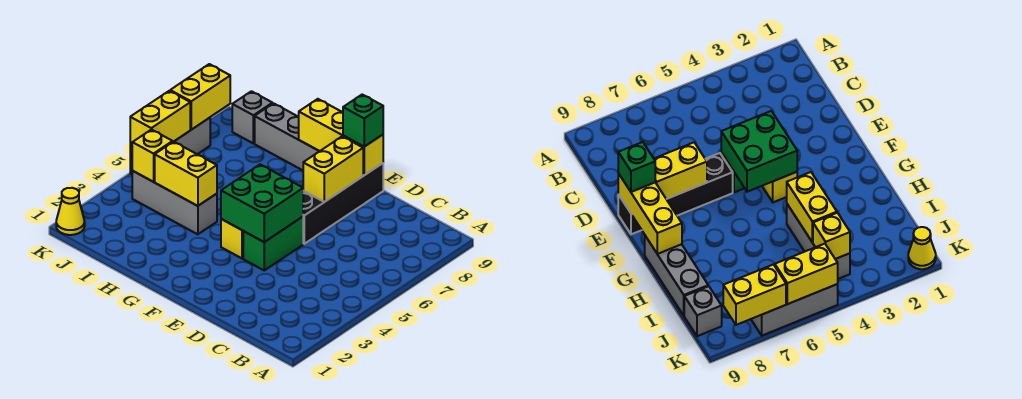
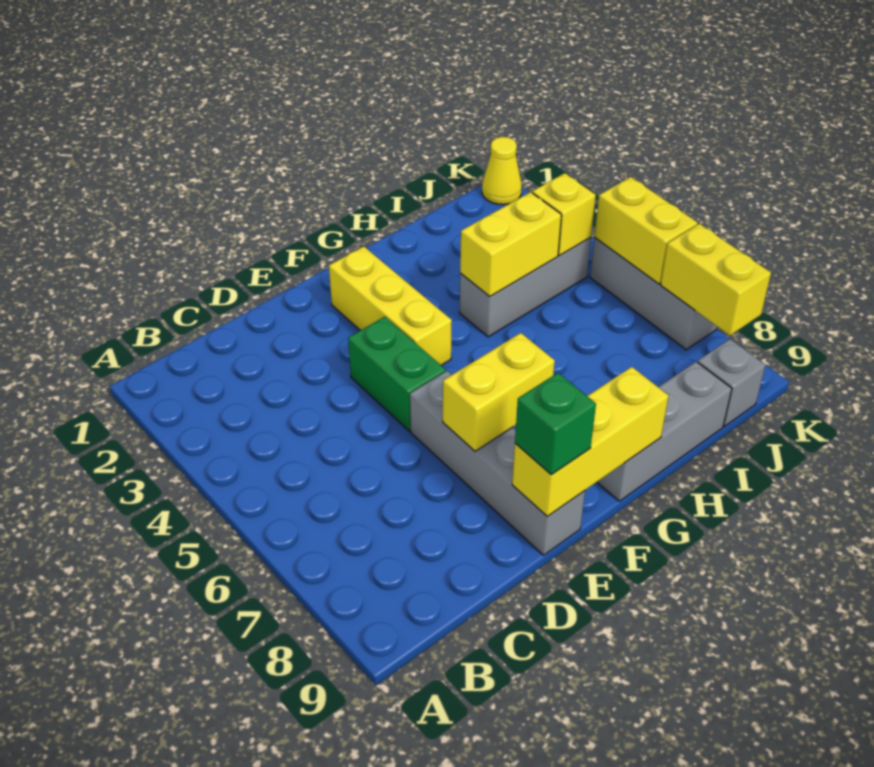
green 2x2 brick [221,165,303,242] -> none
black 1x4 brick [303,163,383,244] -> grey 1x4 brick [410,371,585,555]
yellow 1x2 brick [303,136,363,202] -> yellow 1x2 brick turned to [443,333,555,451]
yellow 1x1 brick [221,219,243,258] -> yellow 1x3 brick [329,246,452,365]

